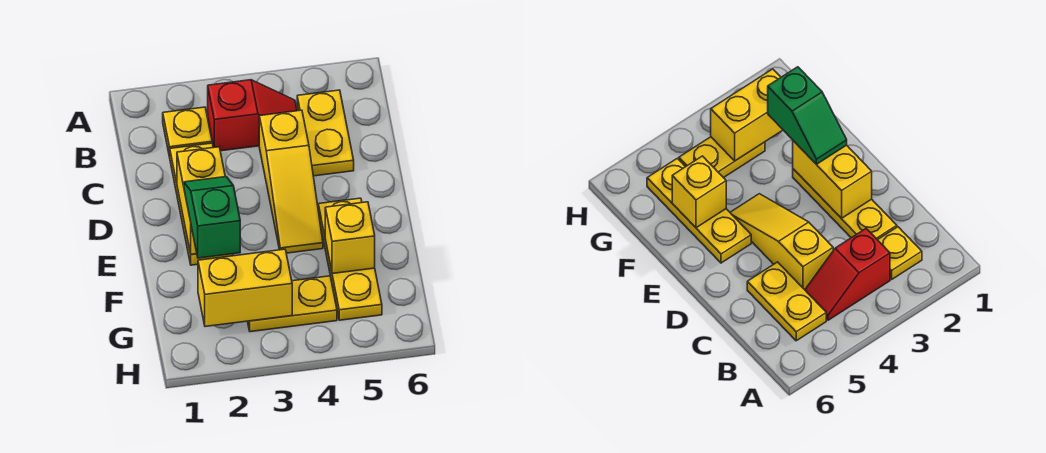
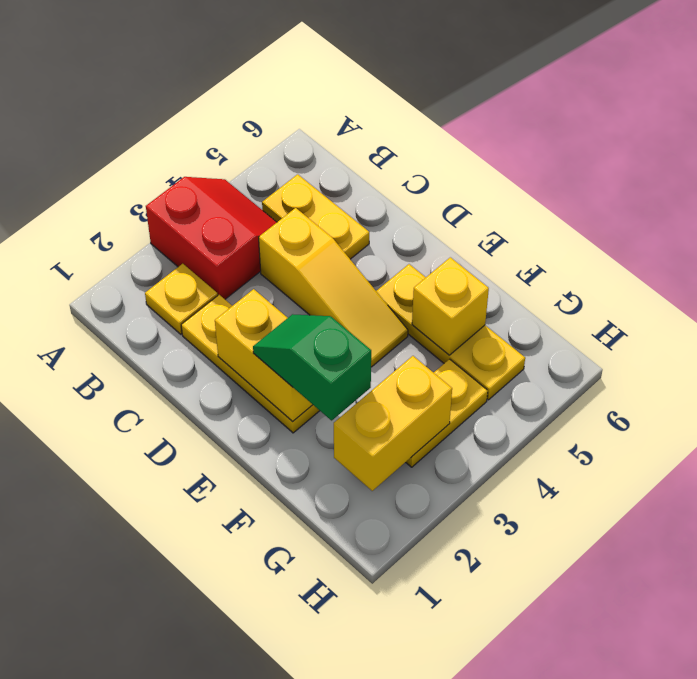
red 1x2 slope [208,80,297,151] -> red 2x2 slope [146,177,277,299]

